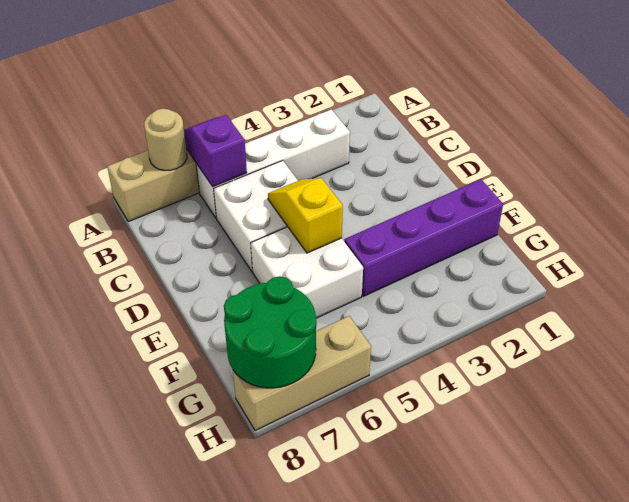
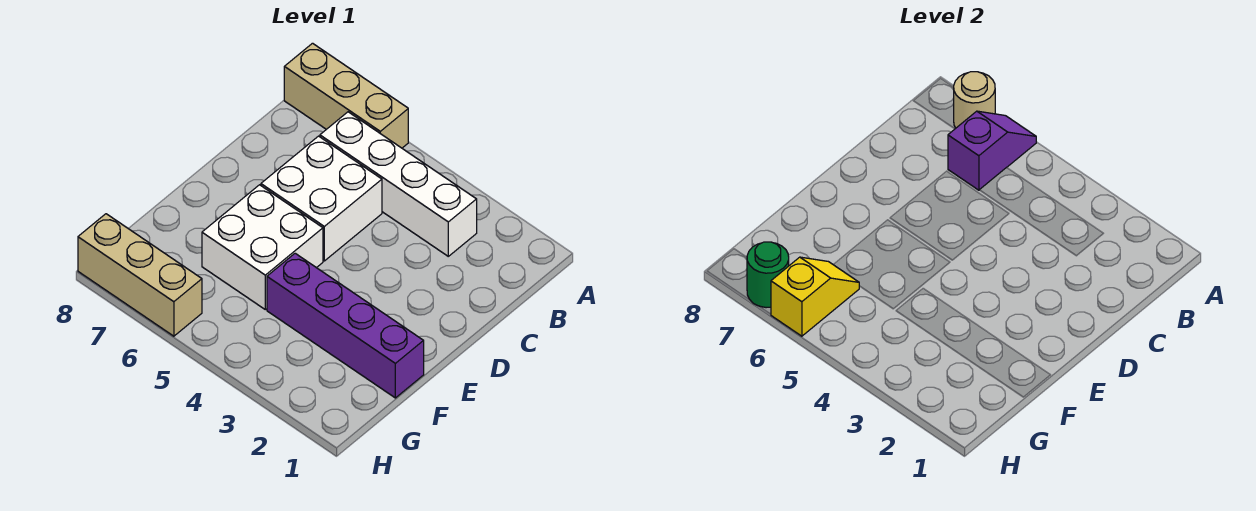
yellow 1x2 slope [268,178,343,253] -> yellow 1x2 slope moved to [771,257,859,336]
green 2x2 round brick [224,276,316,388] -> green 1x1 round brick [747,242,789,308]

